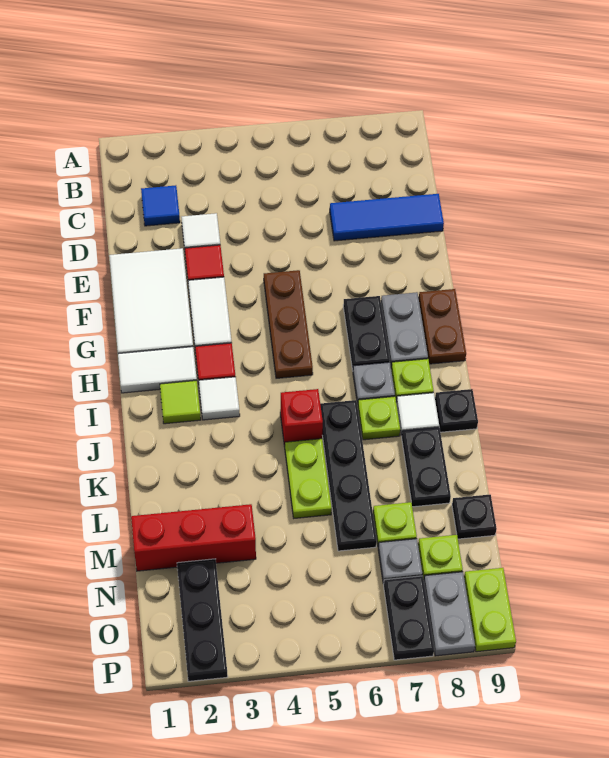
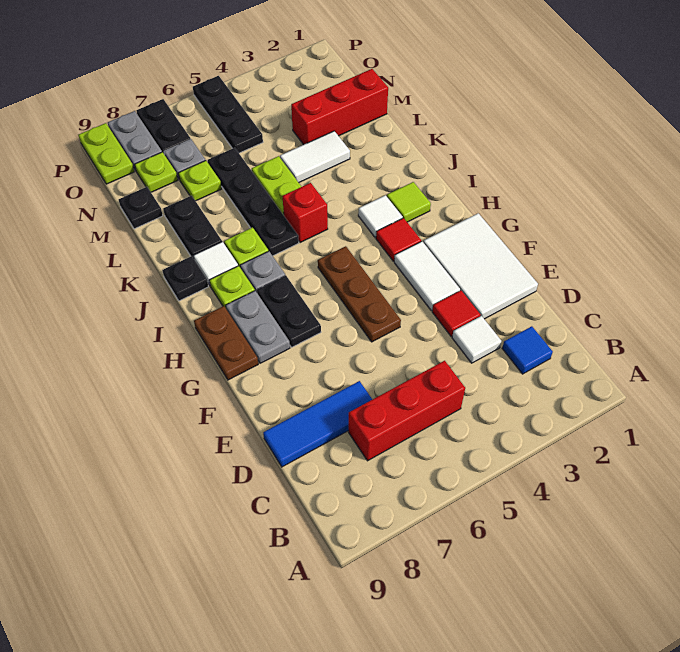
none -> red 1x3 brick [348,361,465,461]
white 1x2 tile [118,347,197,393] -> white 1x2 tile moved to [280,131,350,183]
black 1x3 plate [177,559,228,681] -> black 1x3 plate moved to [193,76,263,153]

